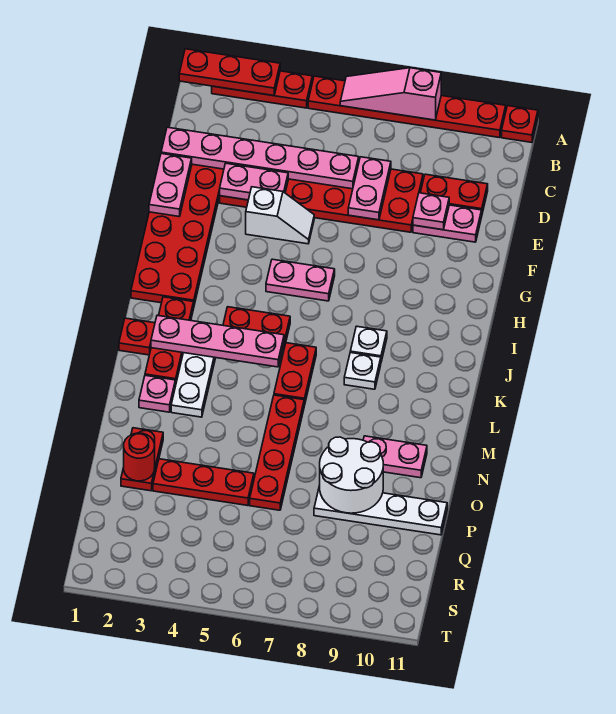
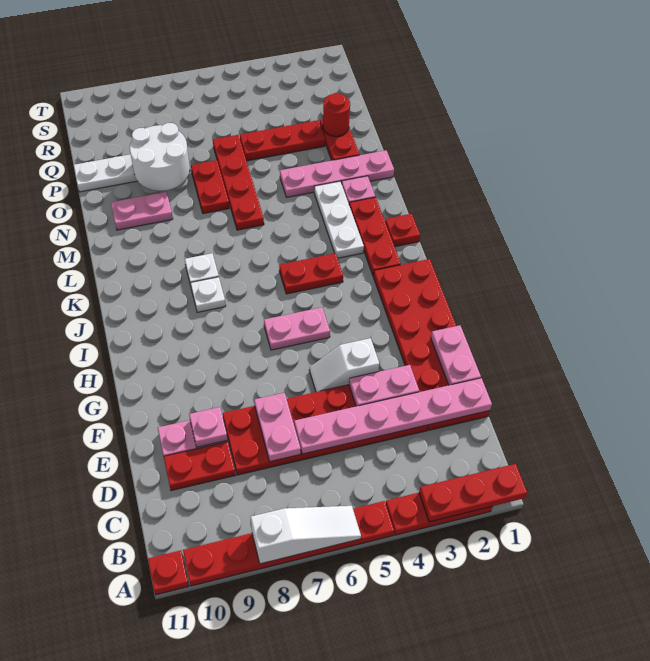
pink 1x3 slope [340,68,441,120] -> white 1x3 slope [251,506,361,564]
pink 1x4 plate [151,315,284,367] -> pink 1x4 plate moved to [280,150,394,197]
red 1x2 plate [274,343,316,406] -> red 1x2 plate moved to [191,160,229,214]

